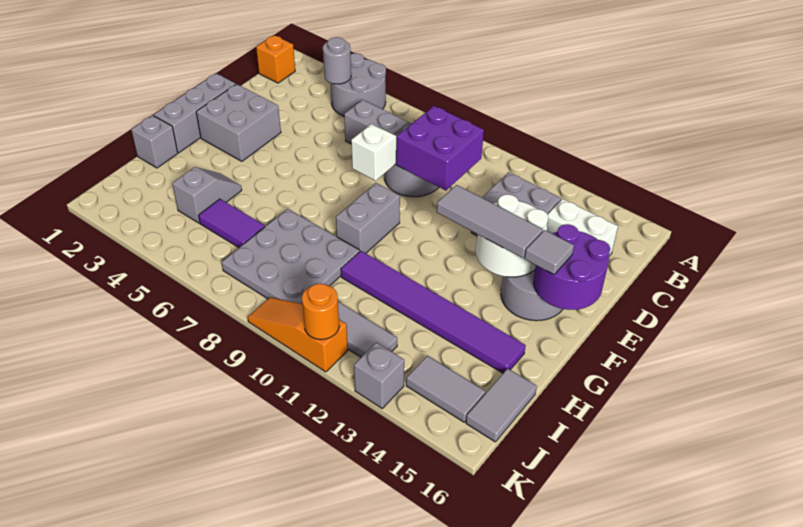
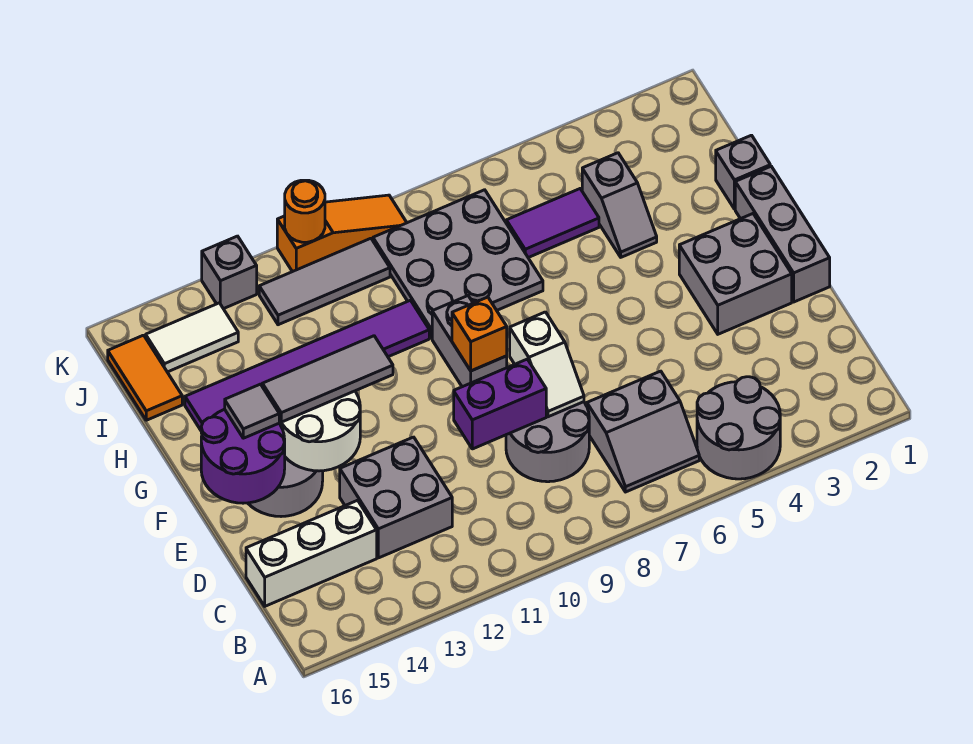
orange 1x1 brick [256,35,295,83] -> orange 1x1 brick moved to [452,297,507,371]
grey 1x1 round brick [323,37,351,84] -> none
purple 2x2 brick [396,106,484,191] -> purple 1x2 brick [454,359,546,449]
white 1x2 brick [547,199,618,256] -> white 1x3 brick [246,500,377,606]
grey 1x2 tile [466,369,537,442] -> orange 1x2 tile [108,335,182,420]
grey 1x2 tile [406,356,485,422] -> white 1x2 tile [146,303,238,372]

